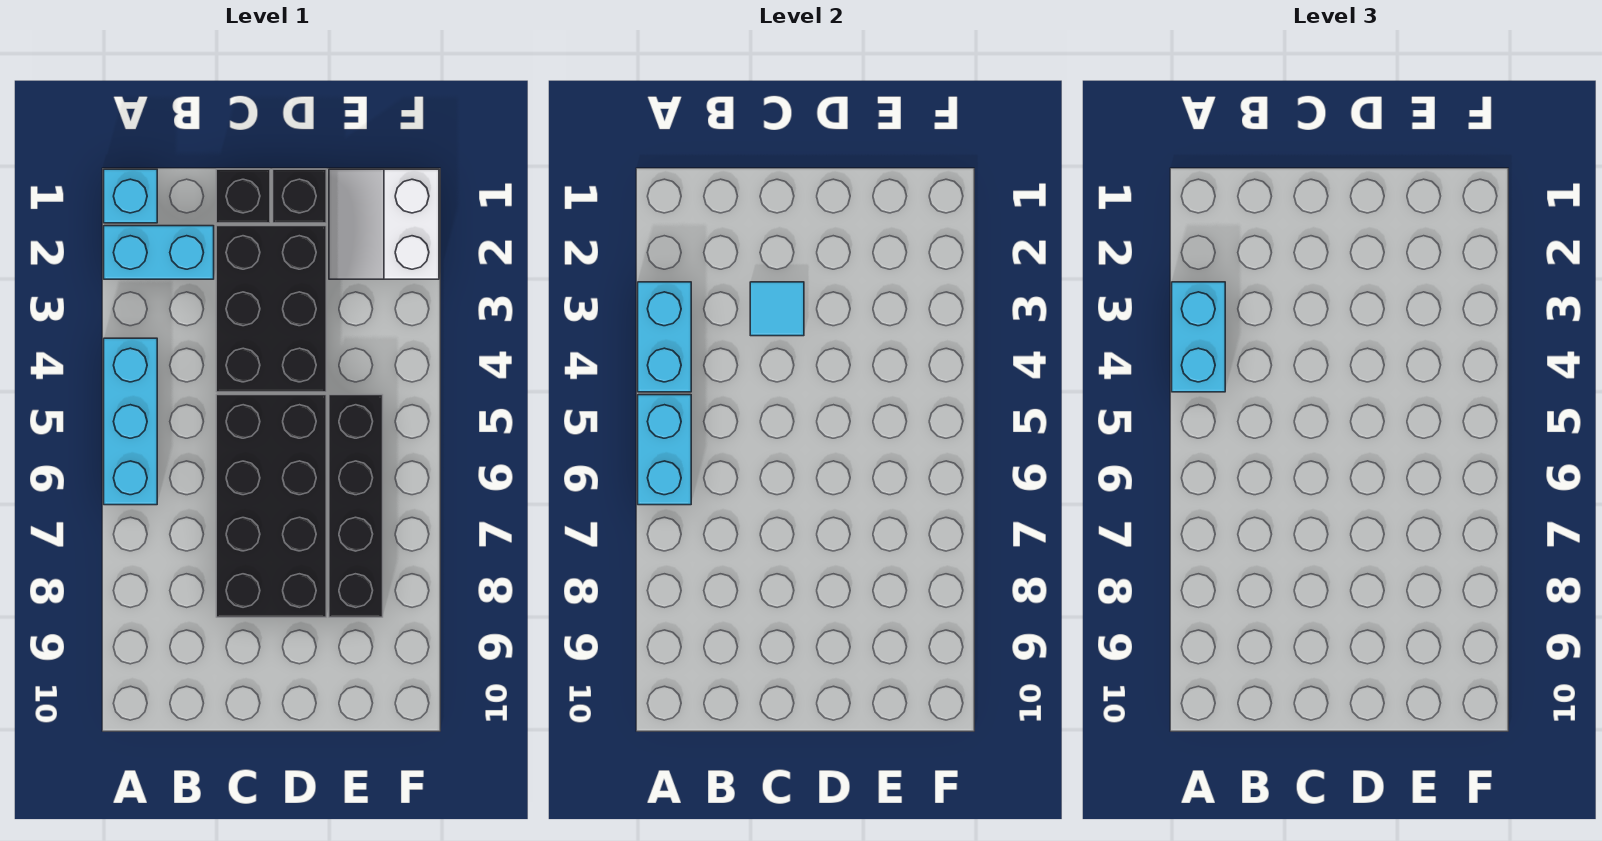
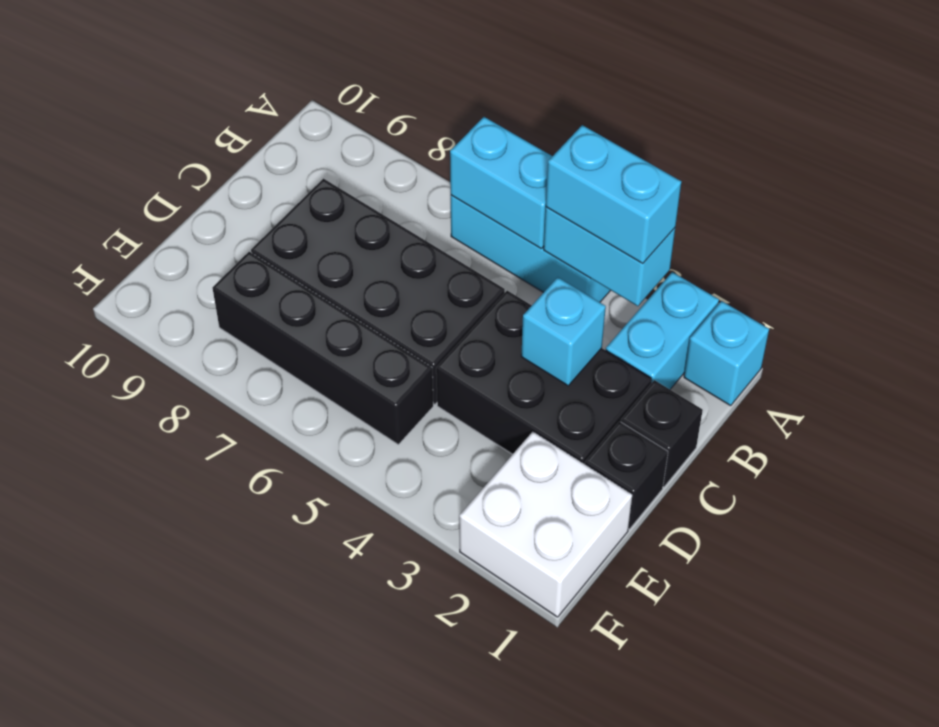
cyan 1x1 tile [750,282,804,336] -> cyan 1x1 brick [521,277,606,386]
white 2x2 slope [329,169,439,279] -> white 2x2 brick [459,432,632,617]

